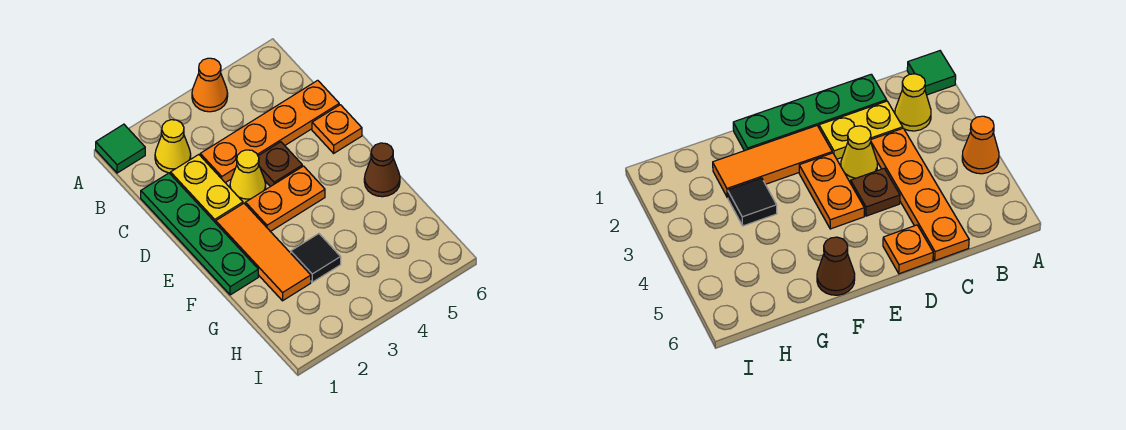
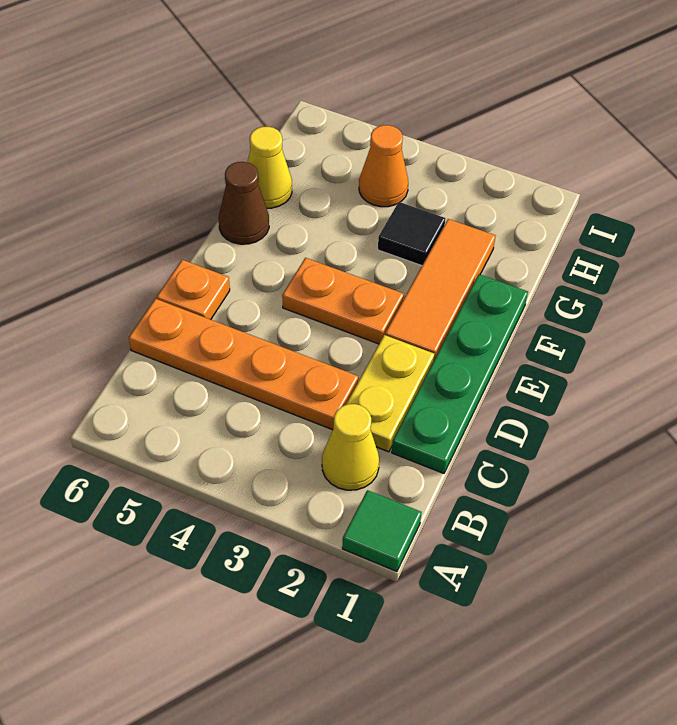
orange 1x1 cone [192,58,228,112] -> orange 1x1 cone moved to [359,125,408,207]
yellow 1x1 cone [230,150,266,203] -> yellow 1x1 cone moved to [247,127,292,208]
brown 1x1 plate [258,142,302,187] -> none

